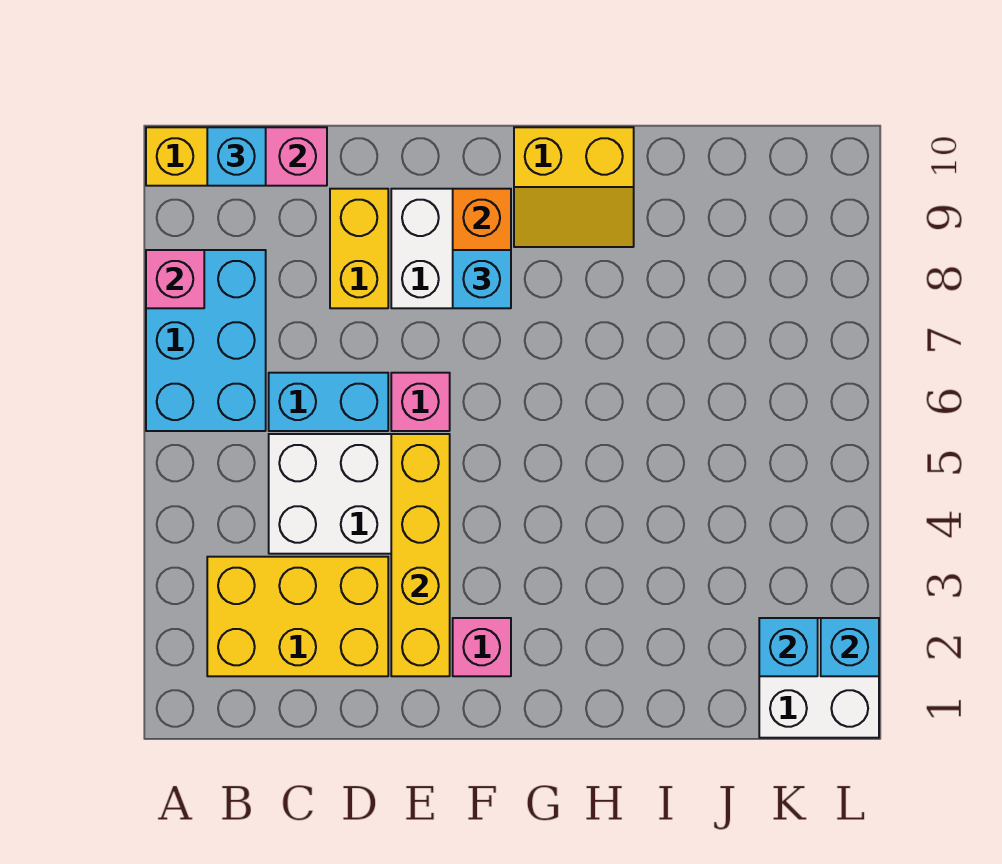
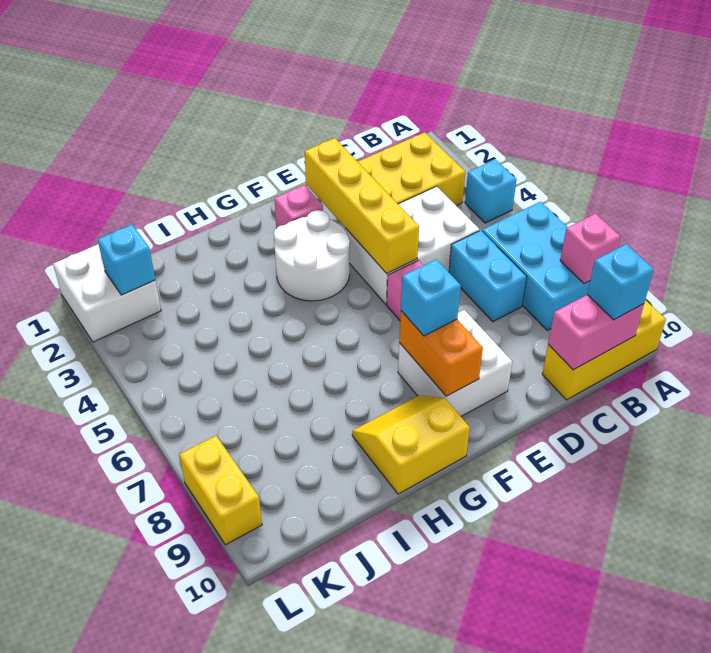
cyan 1x2 brick [269,373,388,431] -> cyan 1x2 brick turned to [449,230,527,322]
yellow 1x2 brick [330,189,388,308] -> yellow 1x2 brick moved to [179,436,262,545]
none -> white 2x2 round brick [274,210,350,301]
cyan 1x1 brick [821,618,879,676] -> cyan 1x1 brick moved to [465,159,517,223]

